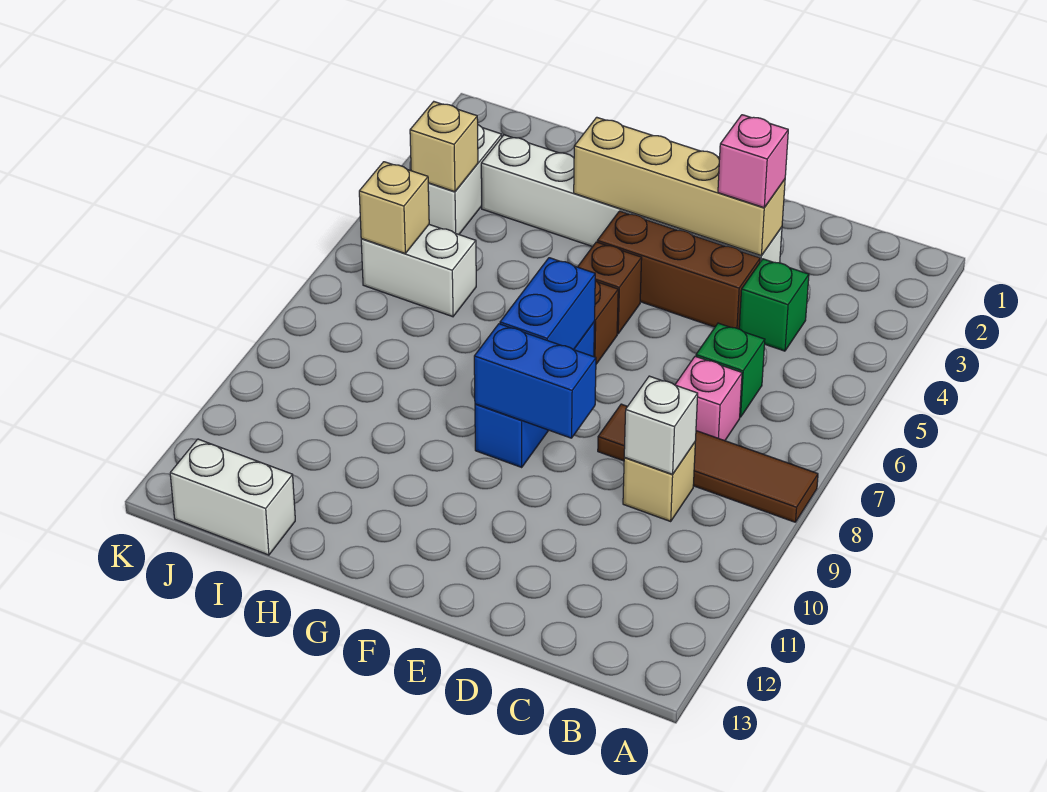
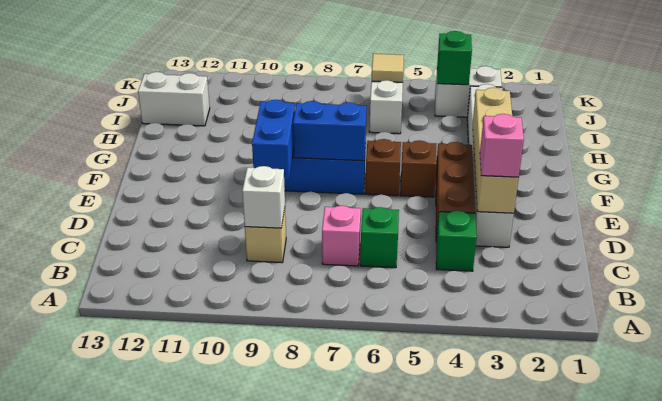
brown 1x4 tile [598,404,818,522] -> none
white 1x2 brick [170,439,295,555] -> white 1x2 brick turned to [138,72,210,126]
tan 1x1 brick [410,102,478,192] -> green 1x1 brick [437,31,472,85]
tan 1x1 brick [359,162,429,253] -> tan 1x1 tile [372,54,404,82]

